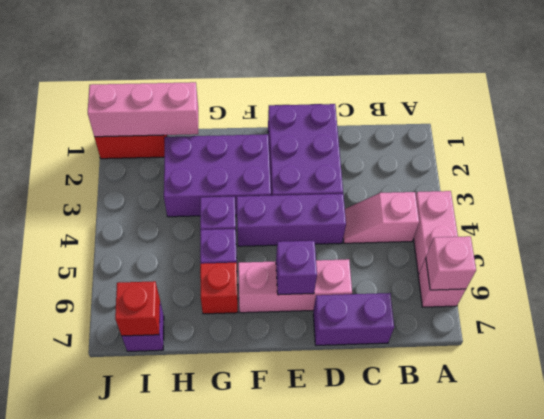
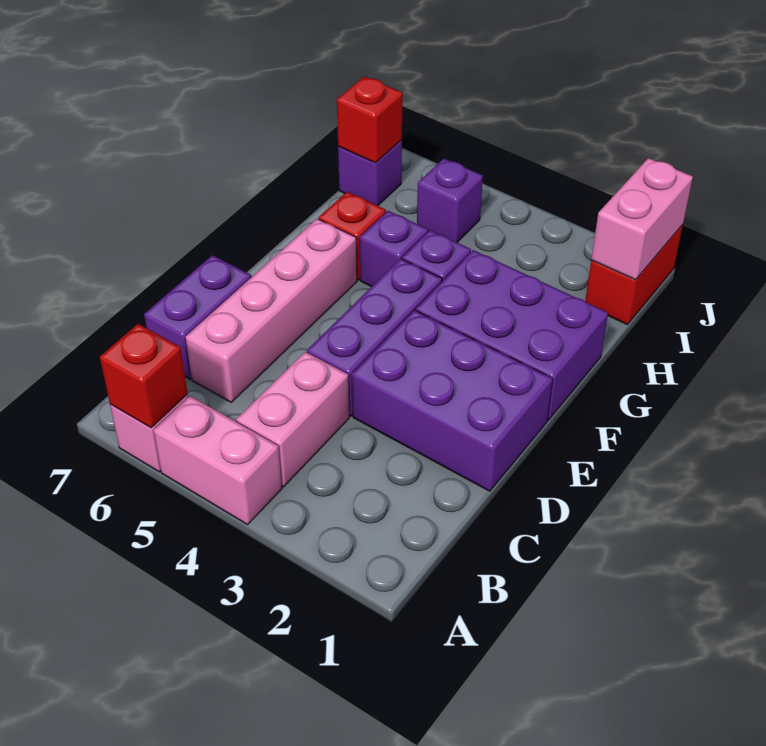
pink 1x1 brick [426,236,476,290] -> red 1x1 brick [100,324,188,428]
pink 1x2 slope [343,192,419,243] -> pink 1x2 brick [236,352,349,487]
pink 1x3 brick [238,259,352,313] -> pink 1x4 brick [186,219,357,402]
purple 1x1 brick [276,241,317,295] -> purple 1x1 brick moved to [417,158,483,242]
purple 2x3 brick [164,134,271,217] -> purple 2x3 brick turned to [416,250,608,420]
pink 1x3 brick [88,82,198,137] -> pink 1x2 brick [591,158,693,280]

